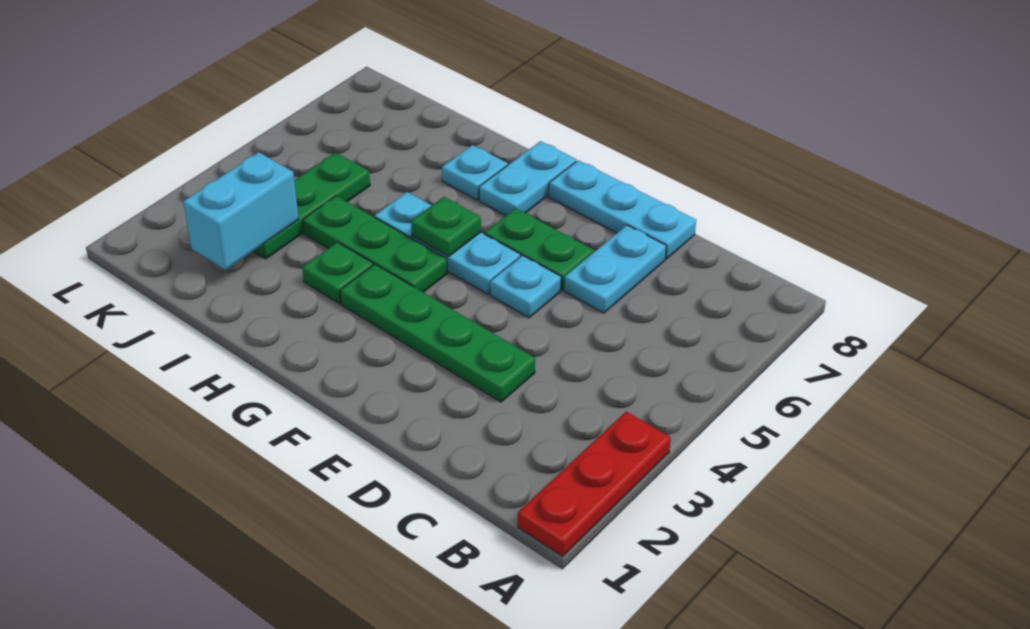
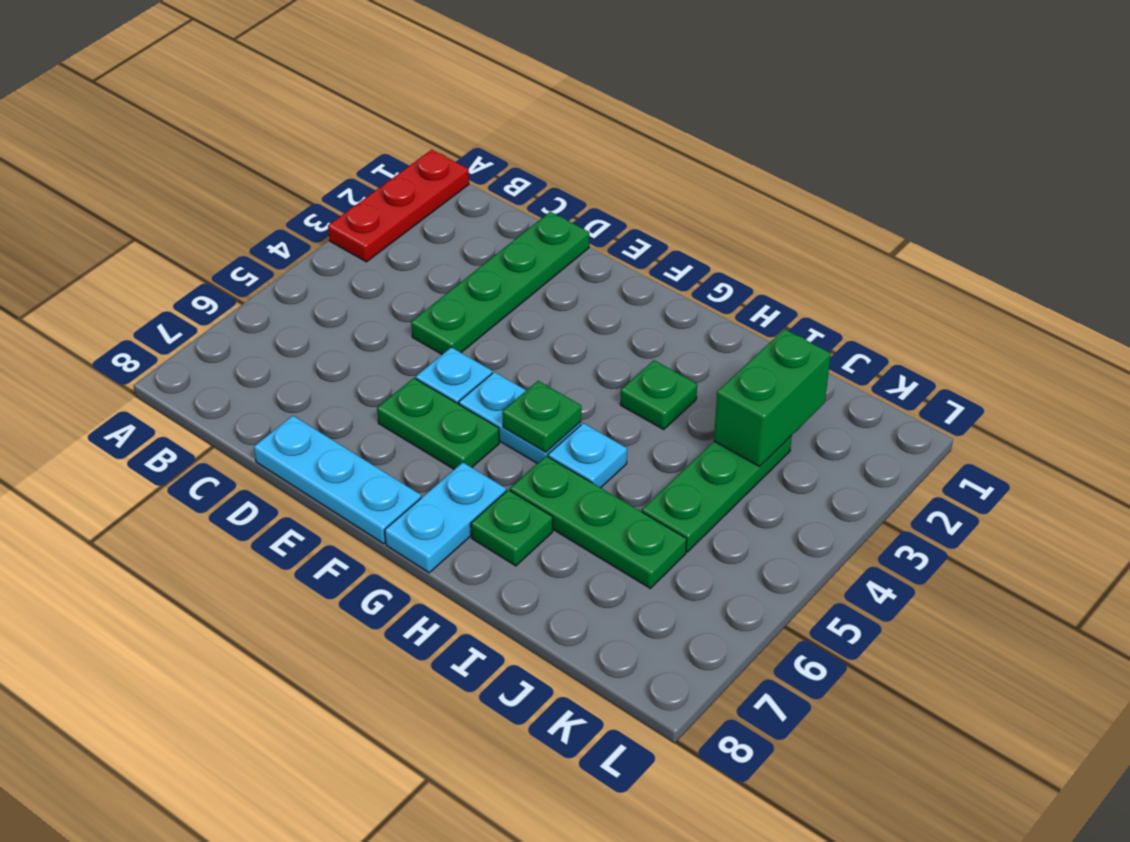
green 1x4 plate [340,264,535,402] -> green 1x4 plate turned to [411,212,589,354]
cyan 1x2 plate [564,225,666,313] -> none
green 1x3 plate [303,196,448,292] -> green 1x3 plate moved to [510,456,687,588]
cyan 1x1 plate [442,145,508,200] -> green 1x1 plate [471,490,553,566]
cyan 1x2 brick [183,152,299,270] -> green 1x2 brick [714,329,831,467]

